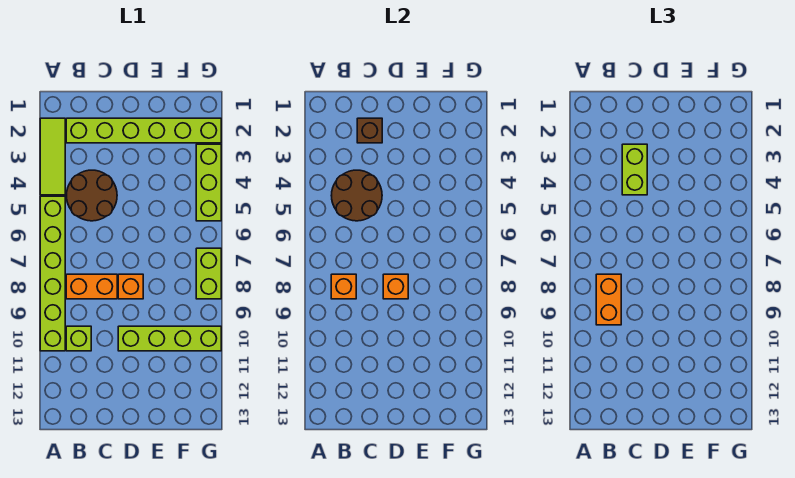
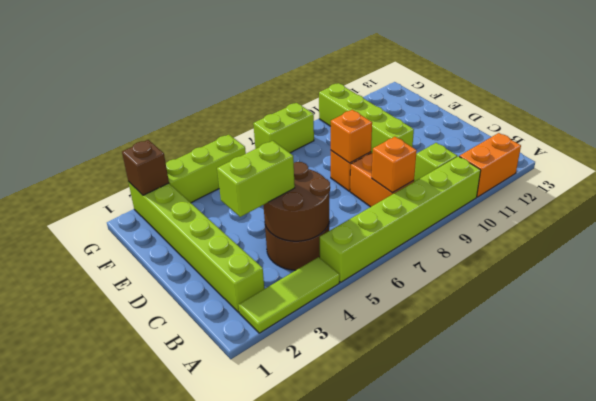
orange 1x2 brick [596,274,621,325] -> orange 1x2 brick moved to [459,133,521,197]
brown 1x1 brick [357,118,382,143] -> brown 1x1 brick moved to [122,140,169,195]

